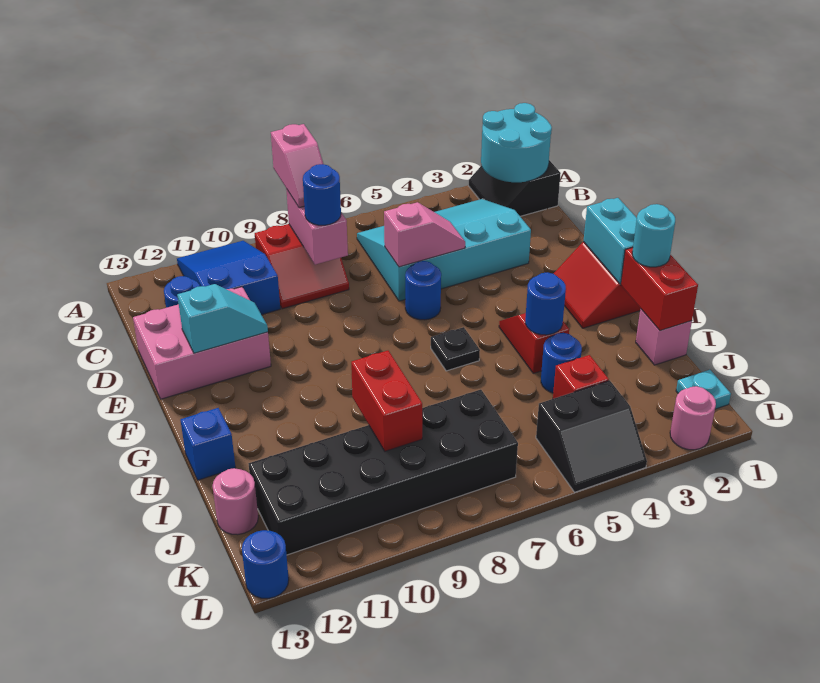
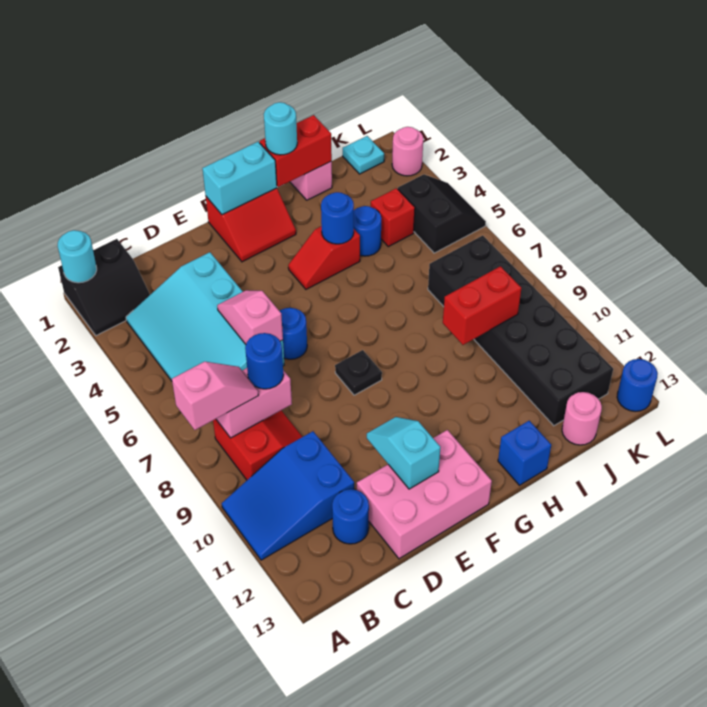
cyan 2x2 round brick [481,103,552,182] -> cyan 1x1 round brick [58,230,97,283]
pink 2x3 brick [133,287,271,399] -> pink 2x3 brick turned to [357,430,492,559]
black 1x1 plate [431,327,480,371] -> black 1x1 plate moved to [335,350,382,395]

